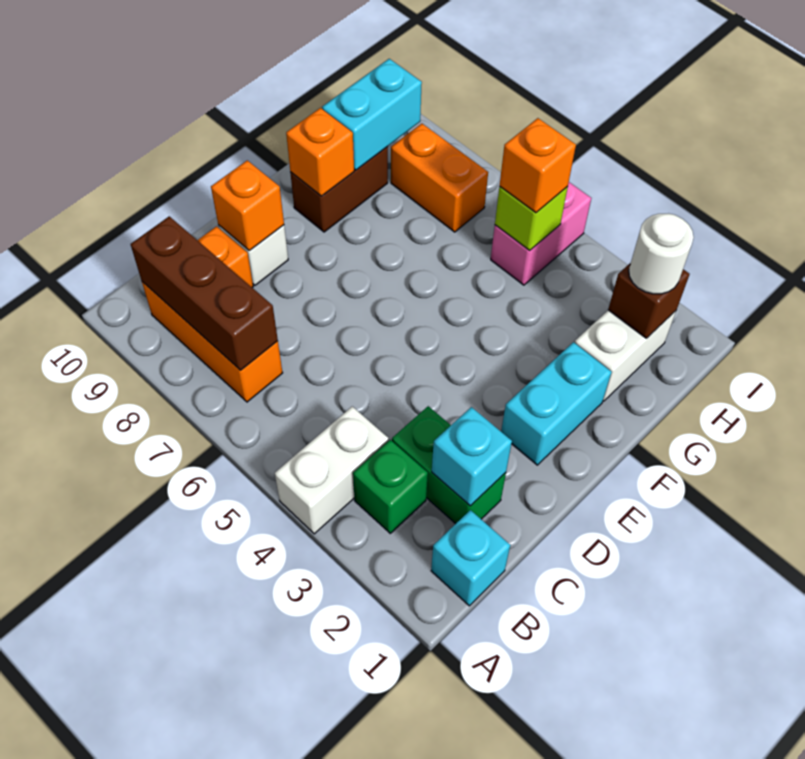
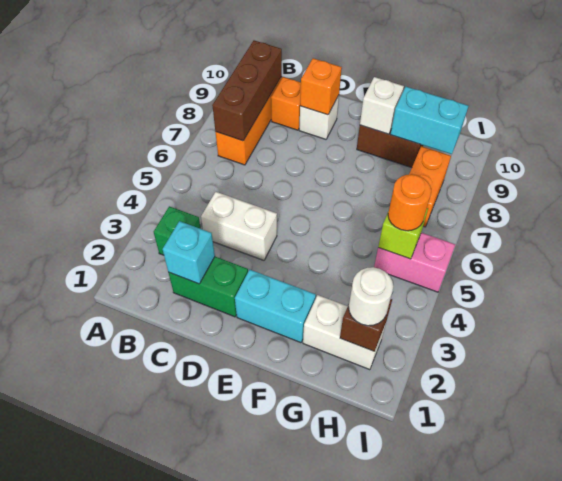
white 1x2 brick [275,406,388,534] -> white 1x2 brick moved to [201,192,277,260]
cyan 1x1 brick [431,510,510,606] -> none
green 1x2 brick [392,406,506,524] -> green 1x2 brick turned to [168,257,248,317]
orange 1x1 brick [286,108,354,196] -> white 1x1 brick [360,77,404,134]
orange 1x1 brick [500,118,576,213] -> orange 1x1 round brick [388,174,431,231]

